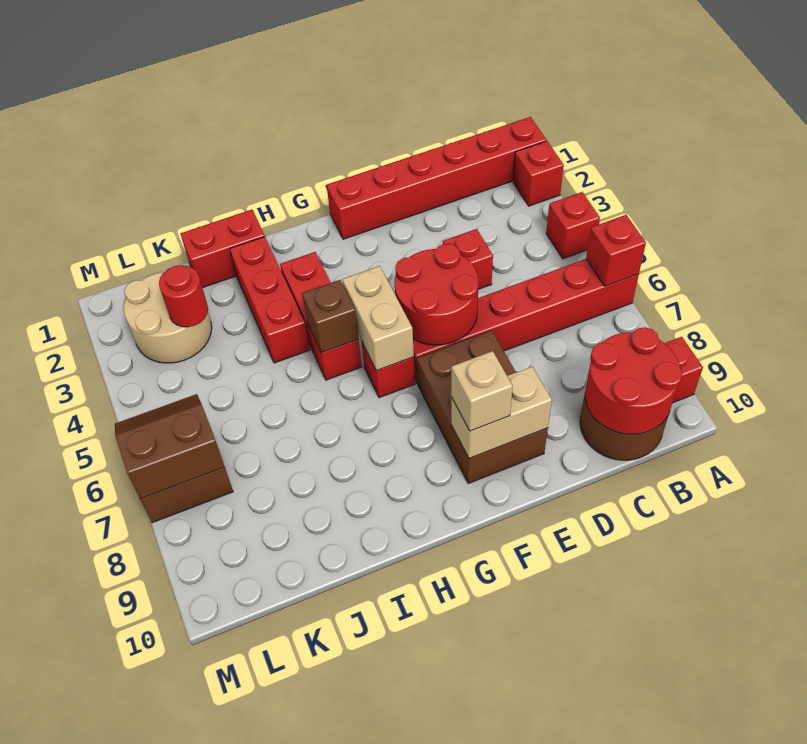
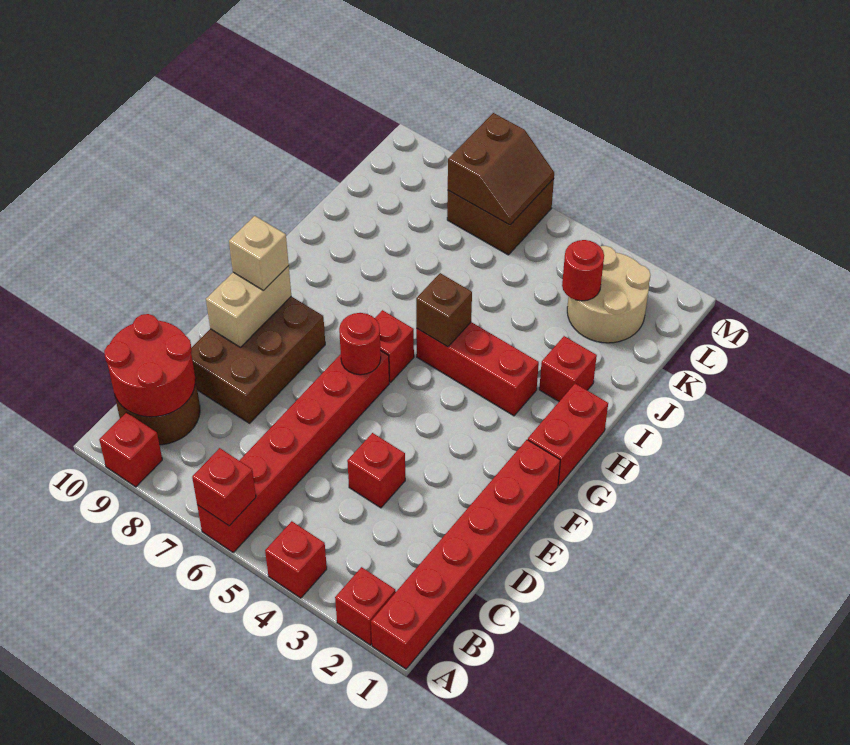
red 2x2 round brick [395,244,478,345] -> red 1x1 round brick [339,313,381,375]
brown 2x3 brick [417,330,548,484] -> brown 2x3 brick turned to [191,296,325,423]
tan 1x2 brick [342,266,414,371] -> none
red 1x2 brick [181,210,265,288] -> red 1x2 brick moved to [528,384,608,486]
red 1x3 brick [230,237,310,363] -> red 1x1 brick [539,336,597,401]

